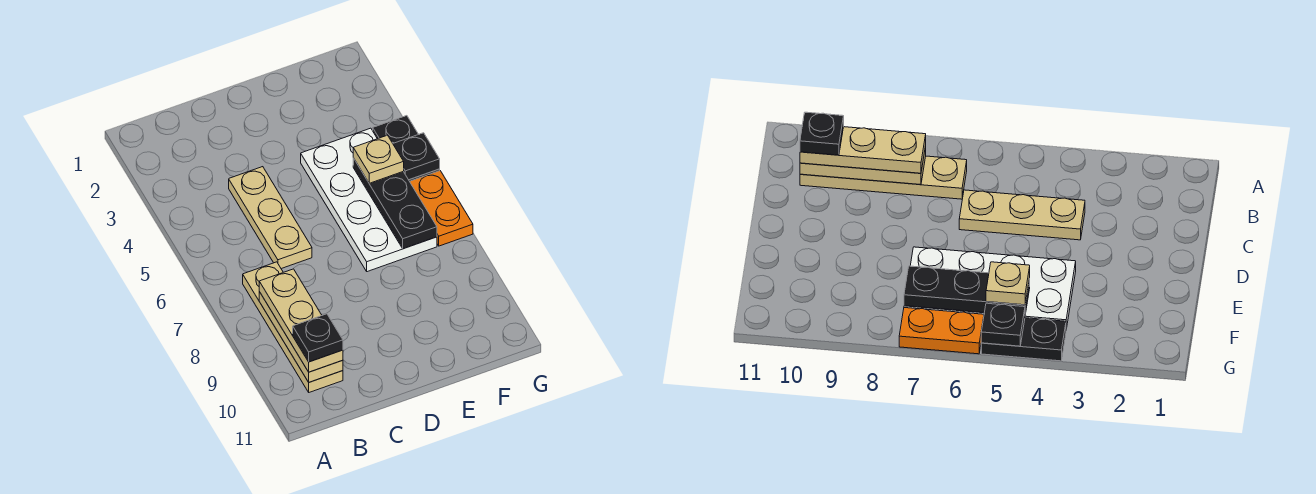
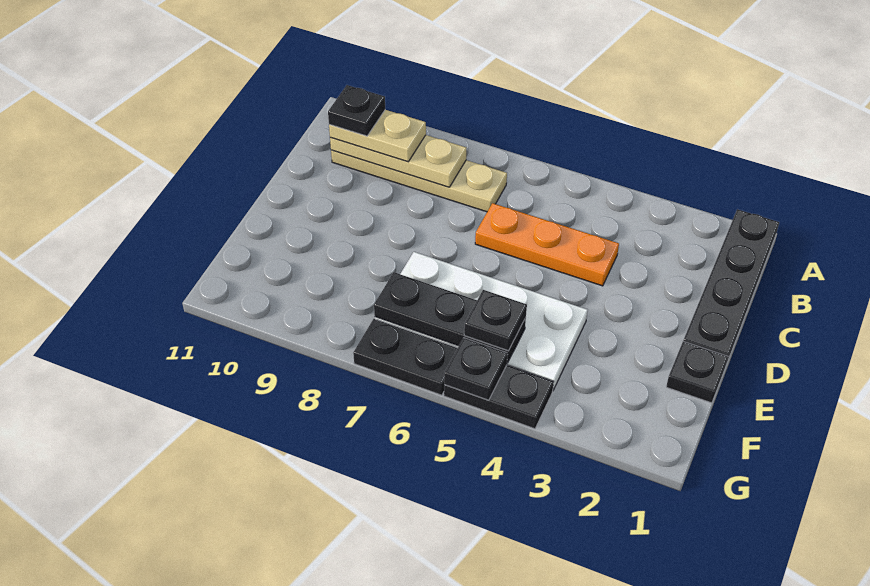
none -> black 1x4 plate [683,209,779,362]
tan 1x3 plate [259,269,343,372] -> tan 1x2 plate [329,110,426,162]
tan 1x3 plate [229,167,312,269] -> orange 1x3 plate [475,203,619,286]
none -> black 1x1 plate [666,341,728,403]
tan 1x1 plate [353,135,404,183] -> black 1x1 plate [464,290,527,351]
orange 1x2 plate [410,171,473,246] -> black 1x2 plate [353,319,457,395]

